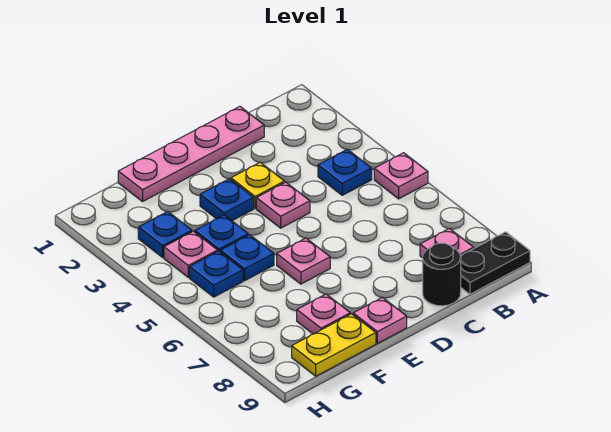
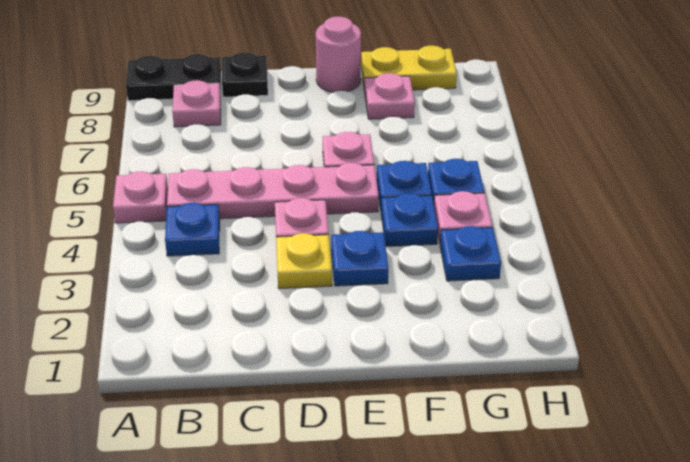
pink 1x4 plate [118,107,264,201] -> pink 1x4 plate moved to [167,163,379,219]
black 1x1 round brick [423,243,461,306] -> black 1x1 plate [222,52,268,97]
pink 1x1 plate [353,298,407,343] -> pink 1x1 round brick [316,17,361,92]

